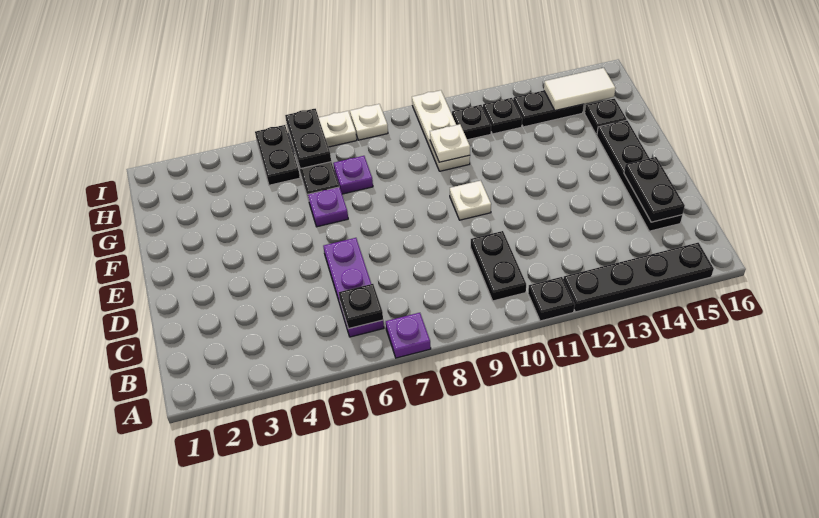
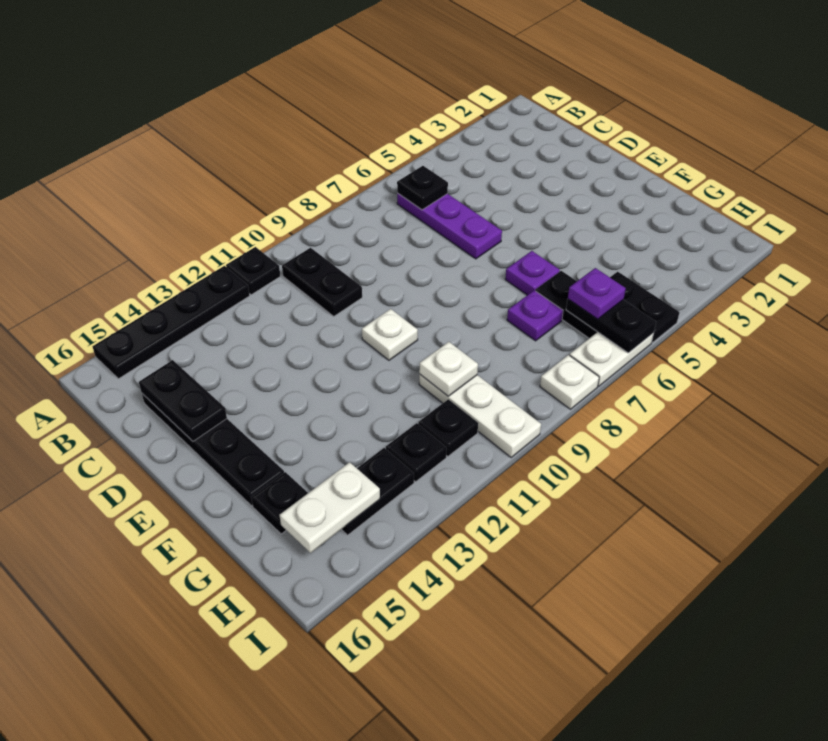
purple 1x1 plate [386,313,431,358] -> purple 1x1 plate moved to [568,268,626,319]
white 1x2 tile [544,68,616,111] -> white 1x2 plate [280,462,380,553]

